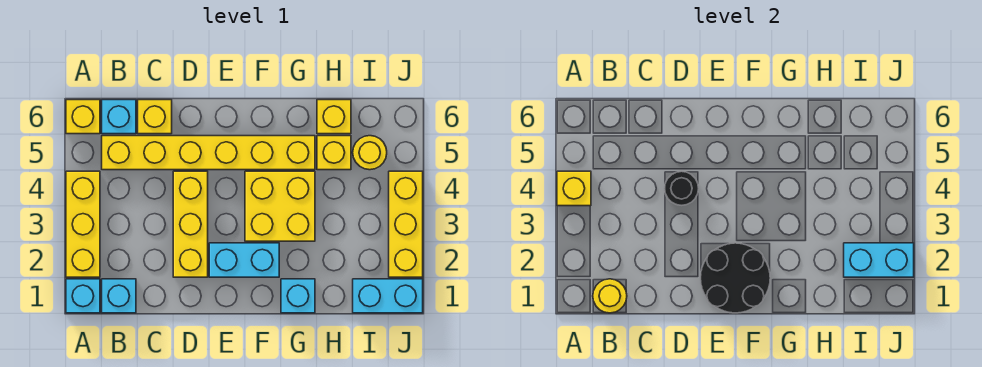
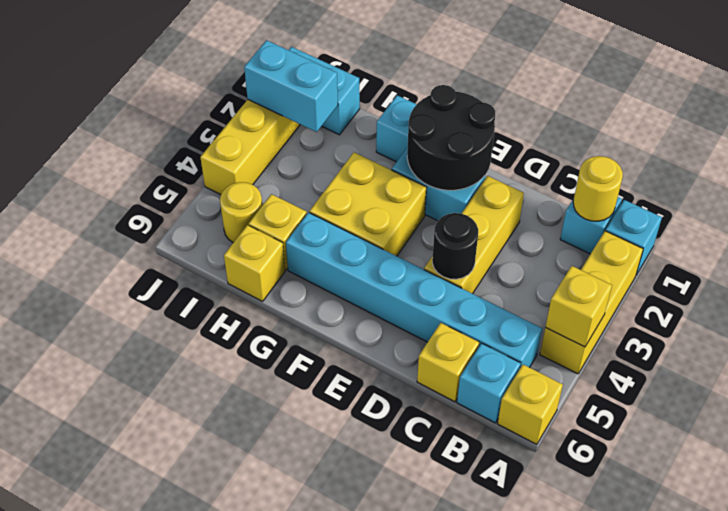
yellow 1x6 brick [102,136,315,170] -> cyan 1x6 brick [286,213,542,368]

